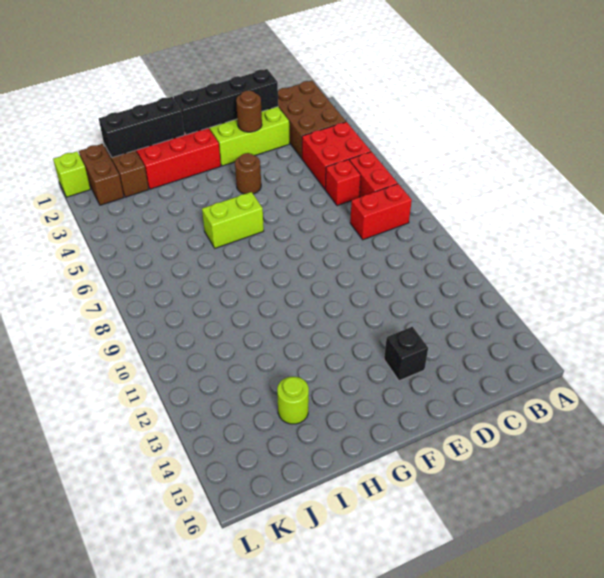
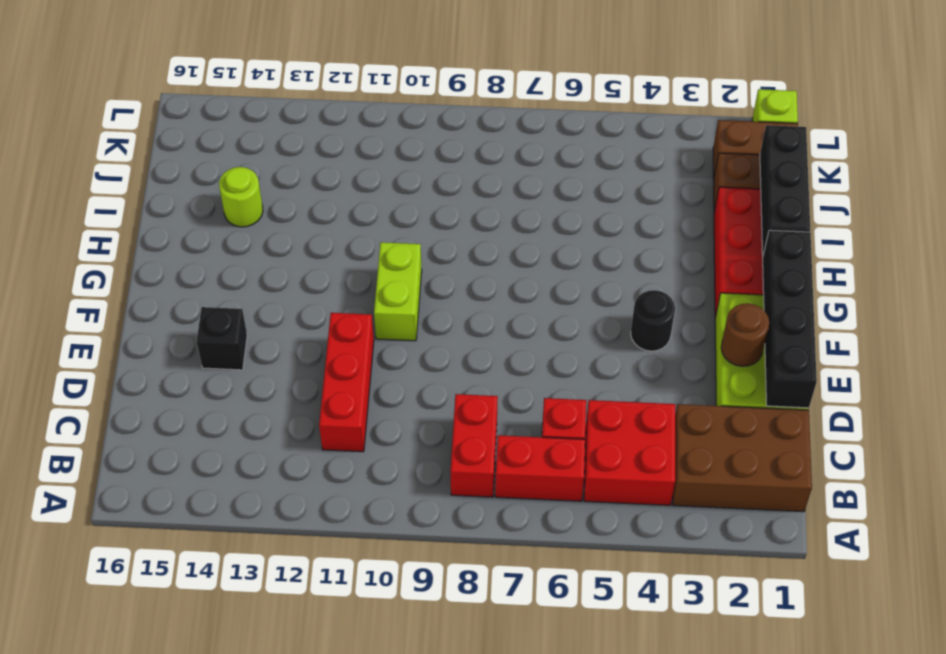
none -> red 1x3 brick [319,313,374,452]
brown 1x1 round brick [235,153,261,194] -> black 1x1 round brick [631,290,675,351]
lime 1x2 brick [202,192,264,248] -> lime 1x2 brick moved to [374,242,422,341]

